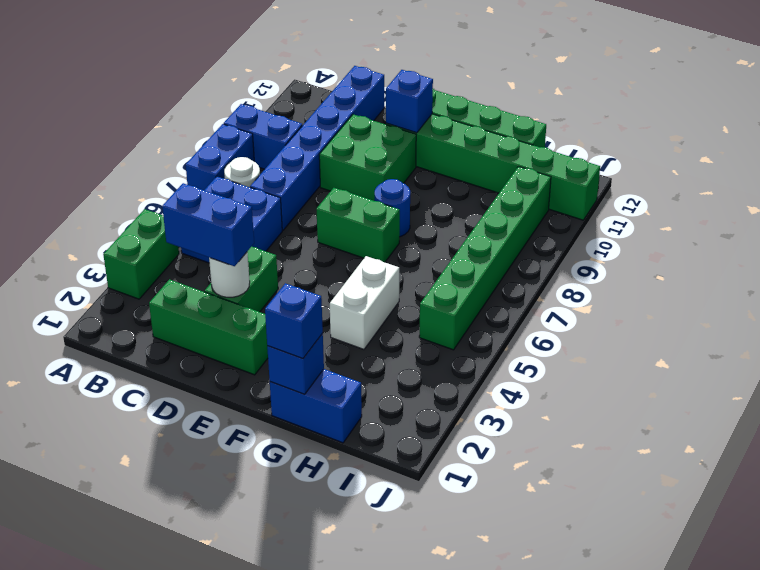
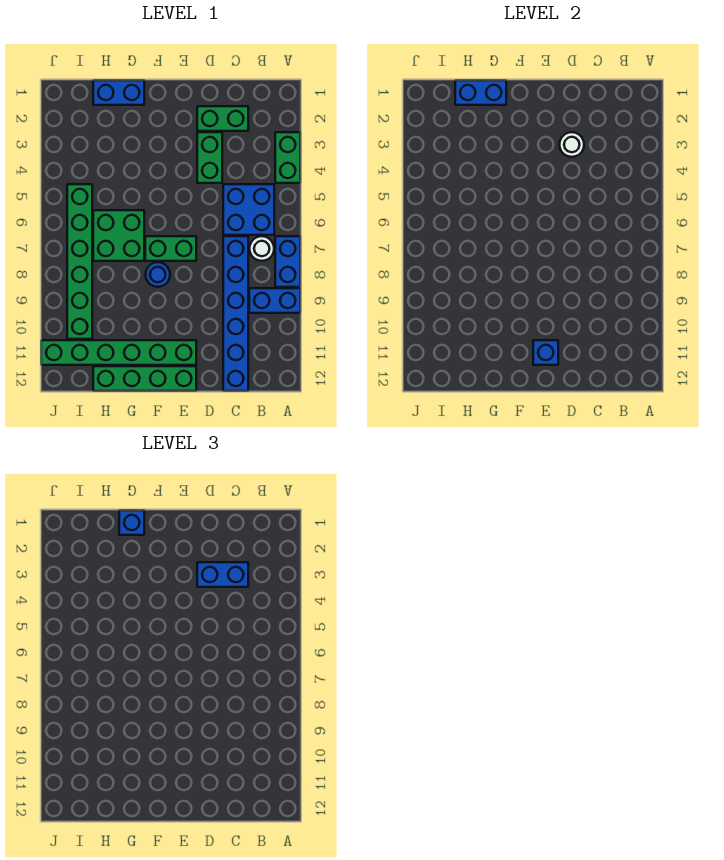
green 1x3 brick [149,279,268,375] -> green 1x2 brick [197,106,248,131]
green 2x2 brick [319,114,416,201] -> green 2x2 brick moved to [93,210,144,261]
blue 1x1 brick [267,334,324,394] -> blue 1x2 brick [455,80,506,105]
white 1x2 brick [330,256,399,349] -> none

